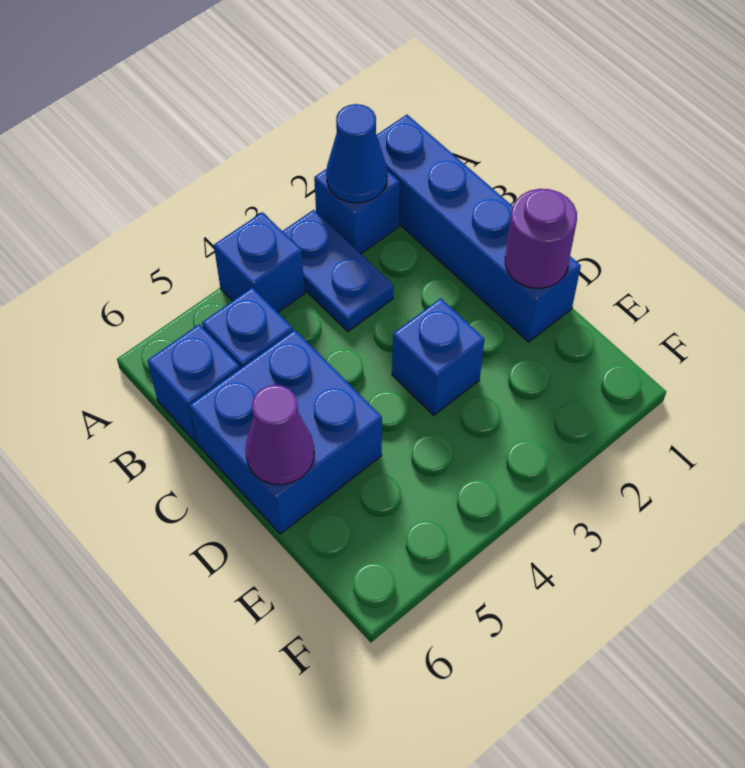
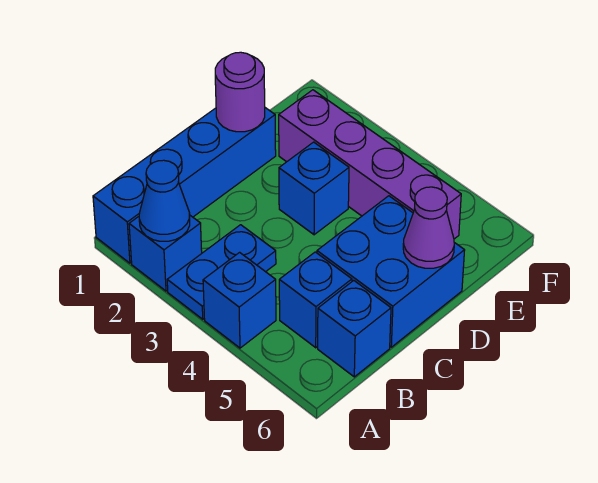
none -> purple 1x4 brick [279,90,461,239]

